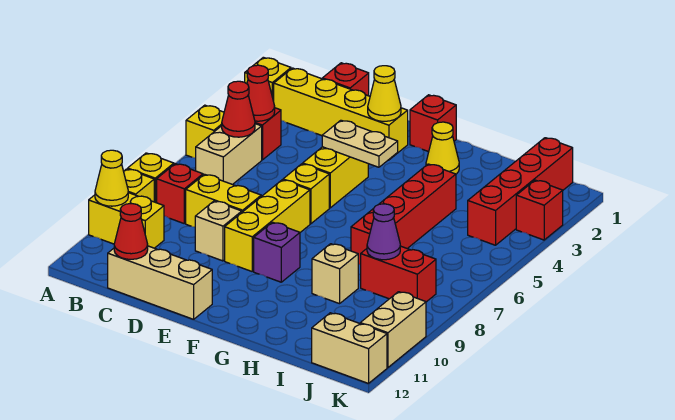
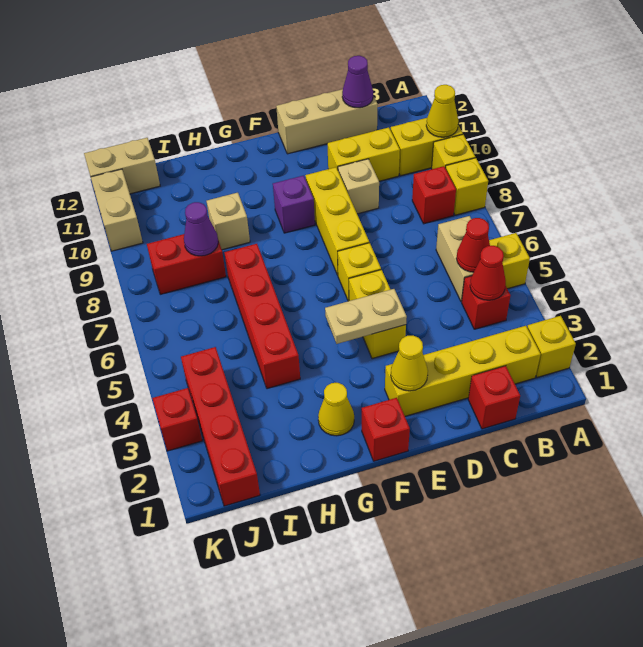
yellow 1x2 brick [186,174,261,227] -> yellow 1x2 brick moved to [327,127,400,181]
red 1x1 cone [114,204,148,259] -> purple 1x1 cone [342,56,373,108]

